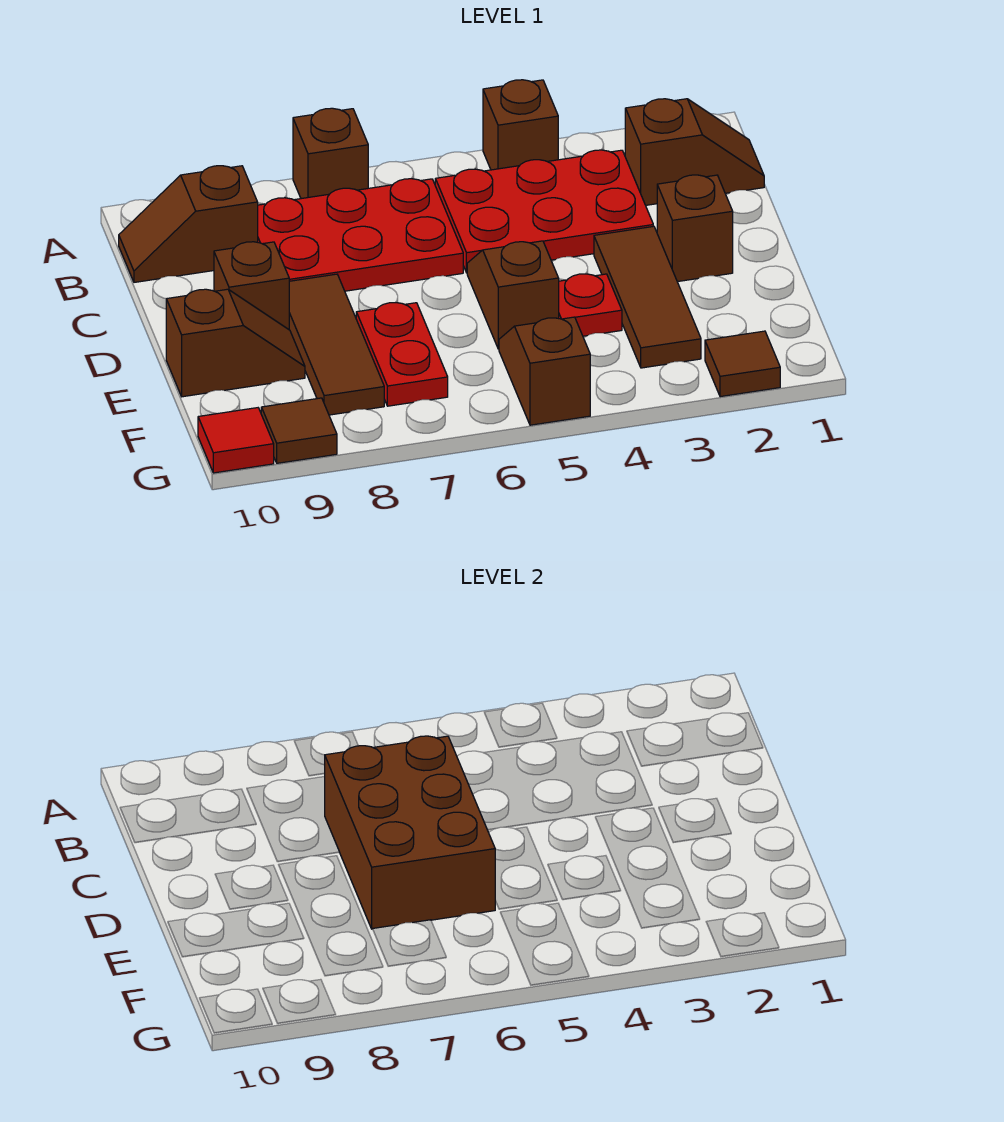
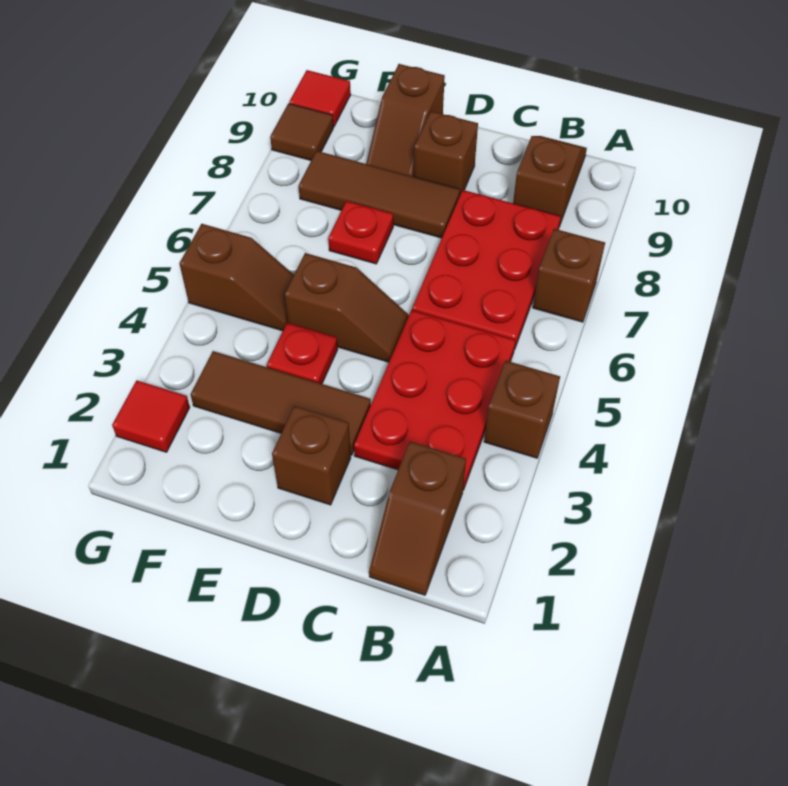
brown 2x3 brick [324,736,495,929] -> none
red 1x2 plate [356,303,448,406] -> red 1x1 plate [328,201,393,264]
brown 1x1 tile [705,331,780,397] -> red 1x1 tile [112,381,190,452]

